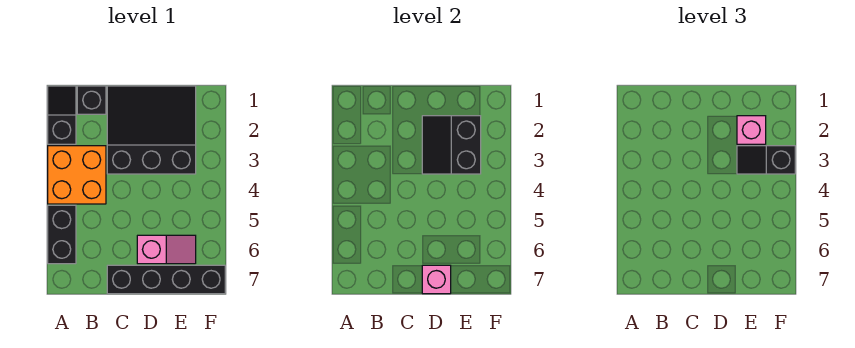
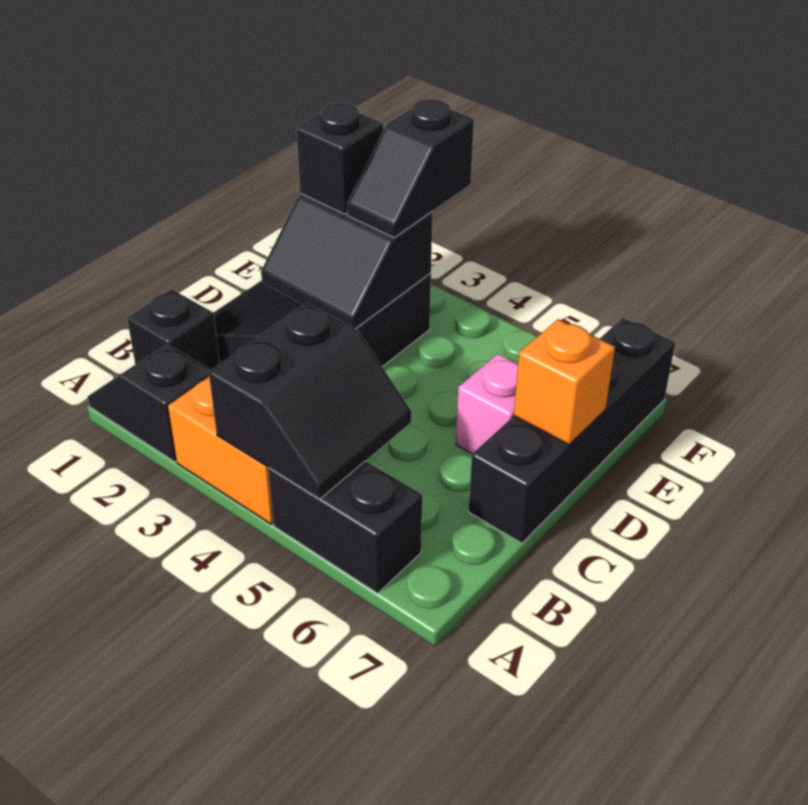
none -> black 2x2 slope [209,303,411,499]
pink 1x1 brick [422,265,451,294] -> orange 1x1 brick [514,319,615,445]
pink 1x1 brick [737,116,766,144] -> black 1x1 brick [296,103,383,214]

